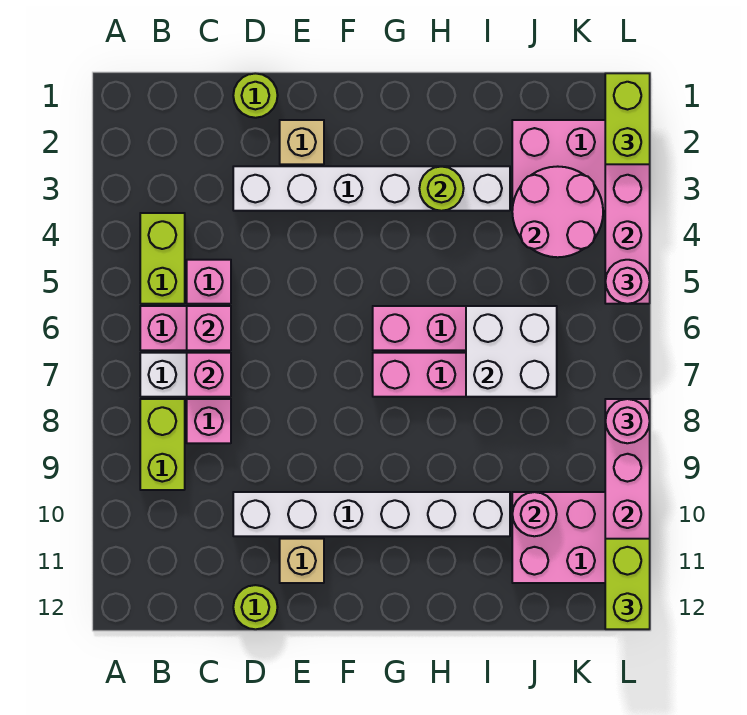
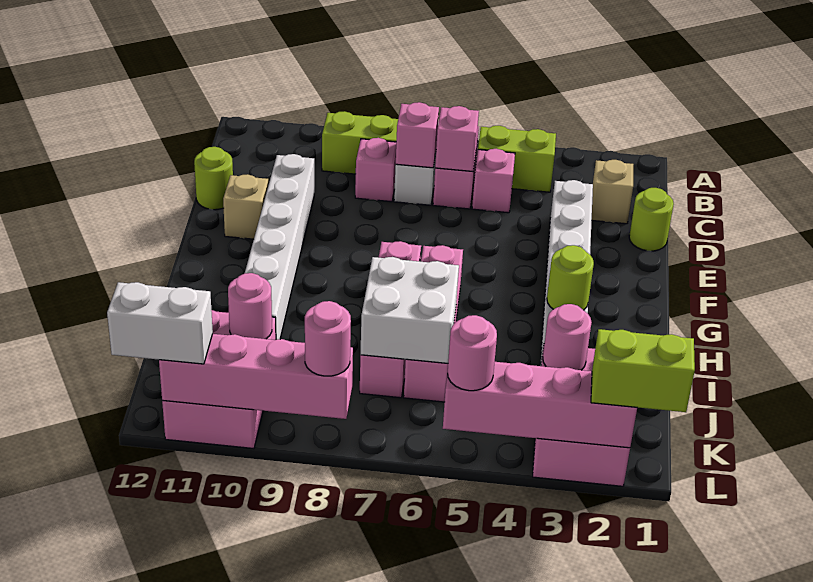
tan 1x1 brick [280,120,324,164] -> tan 1x1 brick moved to [592,160,633,224]
pink 2x2 round brick [512,166,603,257] -> pink 1x1 round brick [543,304,592,370]
lime 1x2 brick [605,539,650,629] -> white 1x2 brick [107,282,213,364]

